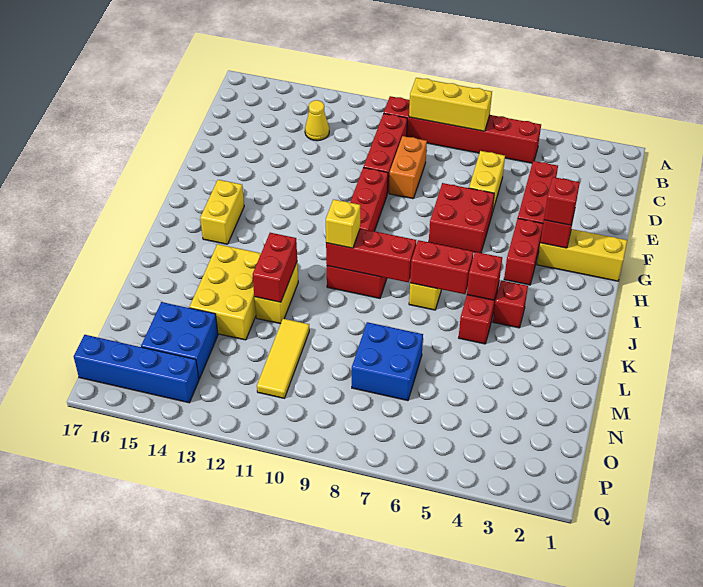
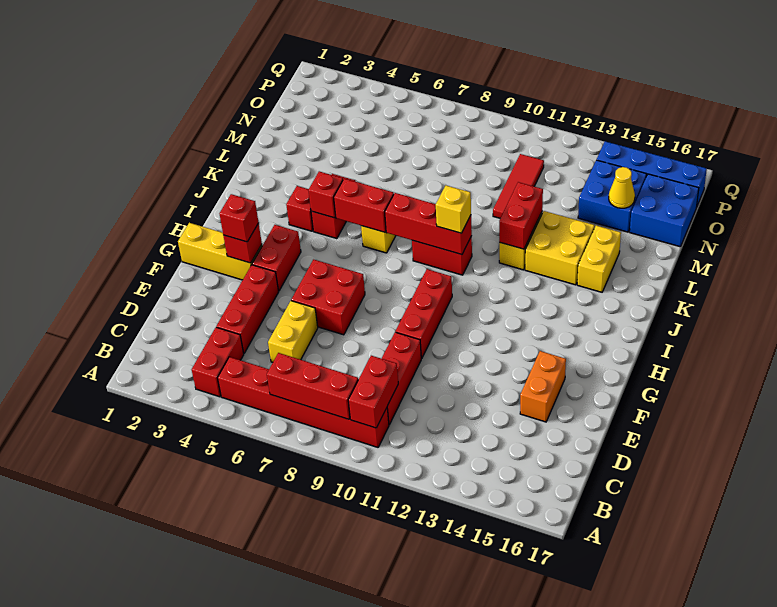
none -> red 1x2 brick [192,327,244,397]
yellow 1x3 brick [409,78,492,131] -> red 1x3 brick [267,353,358,419]
none -> red 1x2 brick [348,356,398,428]
yellow 1x1 cone [305,100,329,141] -> yellow 1x1 cone moved to [609,167,635,208]
orange 1x2 brick [389,136,427,199] -> orange 1x2 brick moved to [520,351,566,422]
yellow 1x2 brick [200,180,244,244] -> yellow 1x2 brick moved to [577,226,621,292]
yellow 2x3 brick [189,244,261,340] -> yellow 2x2 brick [525,211,595,285]
blue 2x2 brick [352,322,423,401] -> blue 2x2 brick moved to [630,174,699,247]
yellow 1x3 tile [257,319,309,398] -> red 1x3 tile [493,154,544,218]

